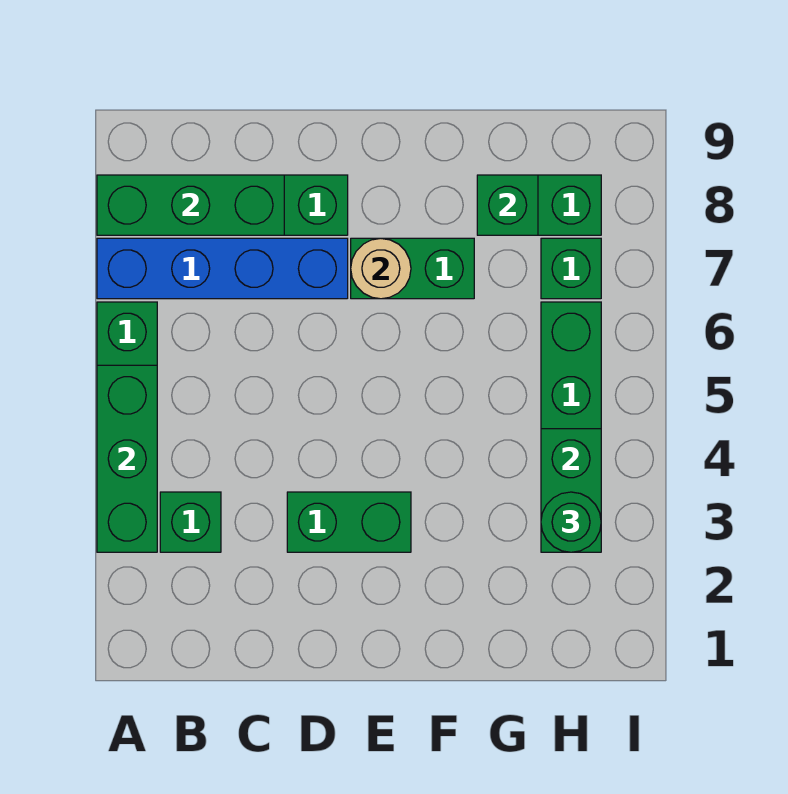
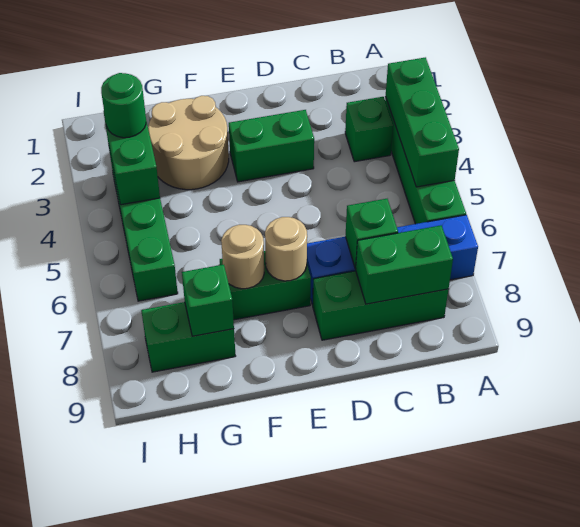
green 1x3 brick [97,175,284,235] -> green 1x2 brick [356,225,453,304]
none -> tan 2x2 round brick [148,96,229,190]
none -> tan 1x1 round brick [221,225,264,289]
green 1x1 brick [541,238,601,299] -> green 1x1 brick moved to [345,199,398,269]

